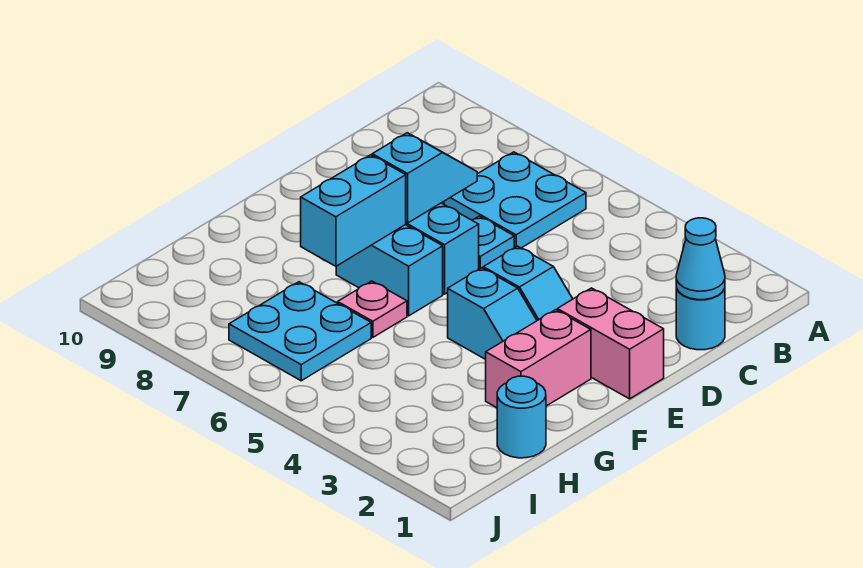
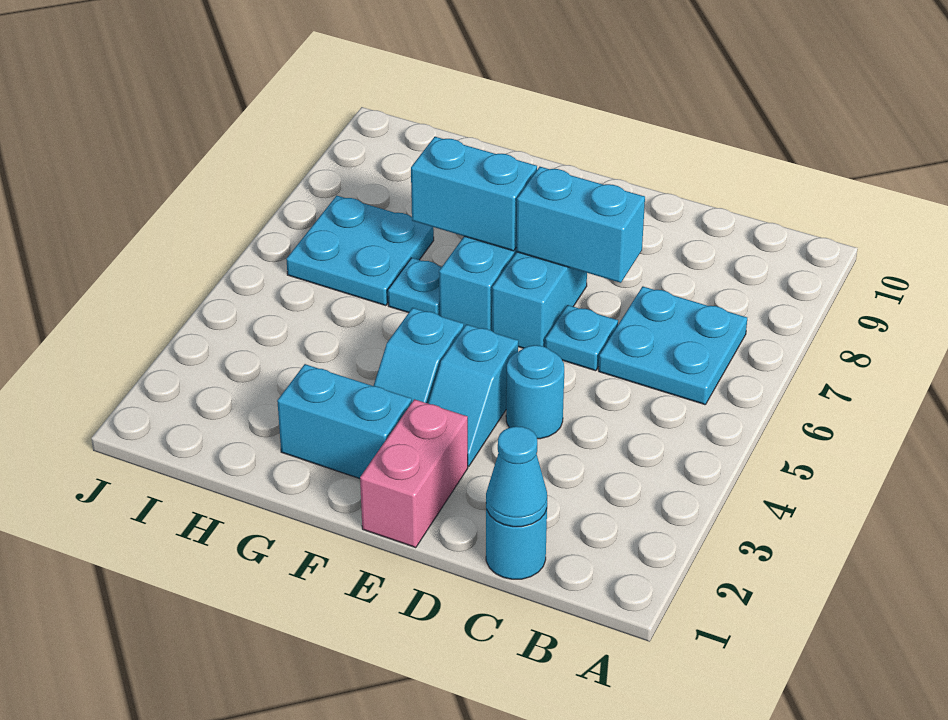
cyan 1x2 slope [372,133,477,223] -> cyan 1x2 brick [516,167,645,283]
pink 1x2 brick [486,310,591,408] -> cyan 1x2 brick [277,364,412,479]
pink 1x1 plate [338,281,407,337] -> cyan 1x1 plate [388,258,441,316]
cyan 1x1 round brick [497,376,546,458] -> cyan 1x1 round brick moved to [506,345,564,439]

